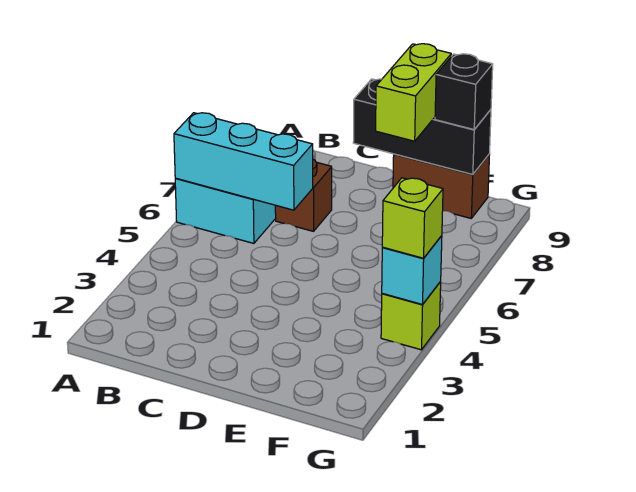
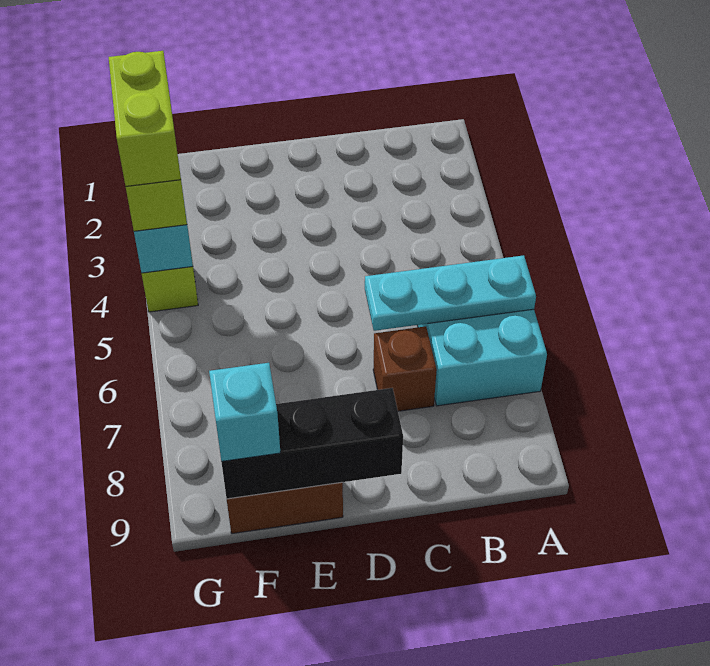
cyan 1x3 brick [174,113,313,210] -> cyan 1x3 plate [365,255,536,331]
lime 1x2 brick [376,44,451,141] -> lime 1x2 brick moved to [109,51,181,186]
black 1x1 brick [435,54,493,130] -> cyan 1x1 brick [209,363,280,461]

